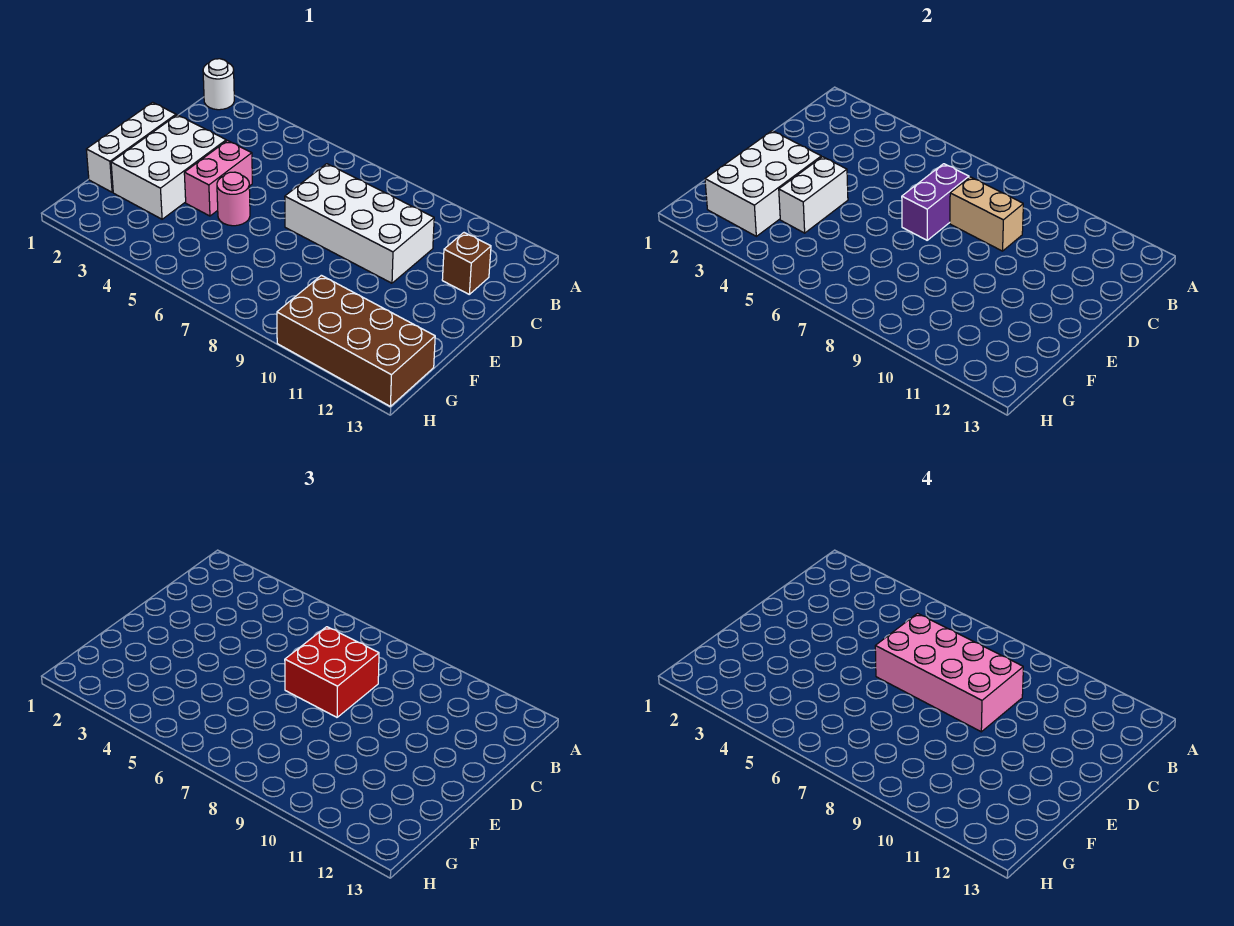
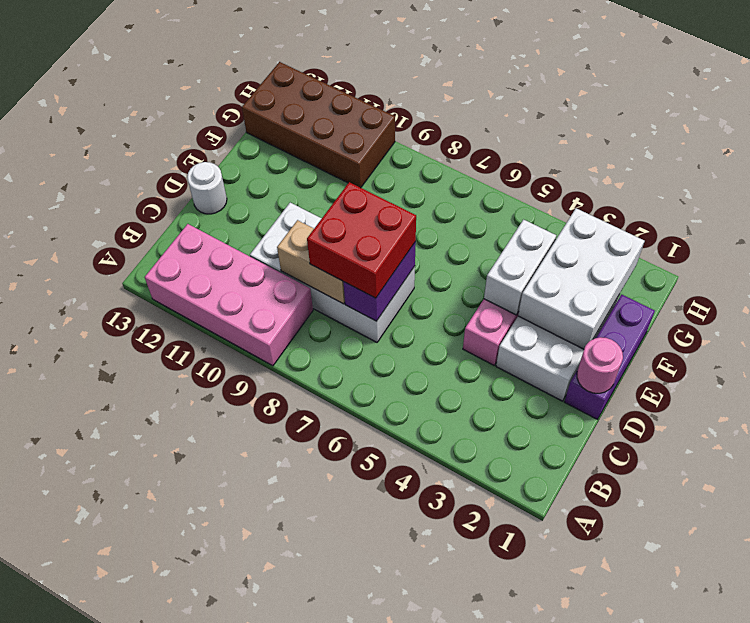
white 1x1 round brick [203,59,234,110] -> white 1x1 round brick moved to [187,162,227,214]
pink 2x4 brick [875,613,1023,732] -> pink 2x4 brick moved to [145,224,313,366]
brown 1x1 brick [442,233,491,294] -> none
white 1x3 brick [86,102,176,192] -> purple 1x3 brick [564,295,655,419]
pink 1x1 round brick [217,172,250,226] -> pink 1x1 round brick moved to [577,337,623,393]

